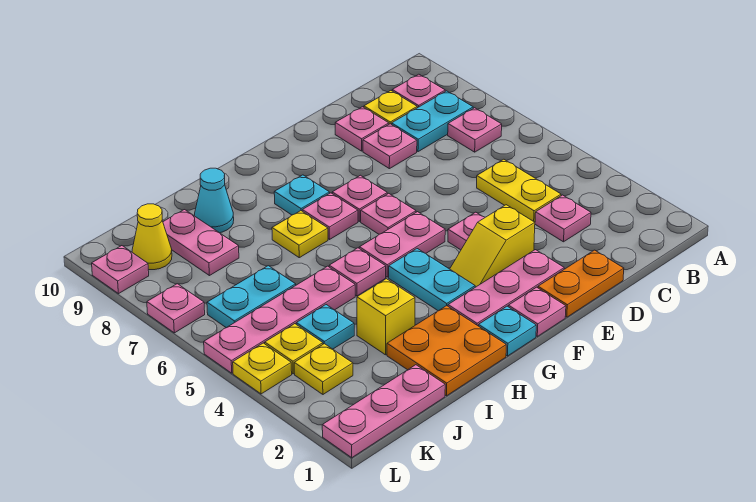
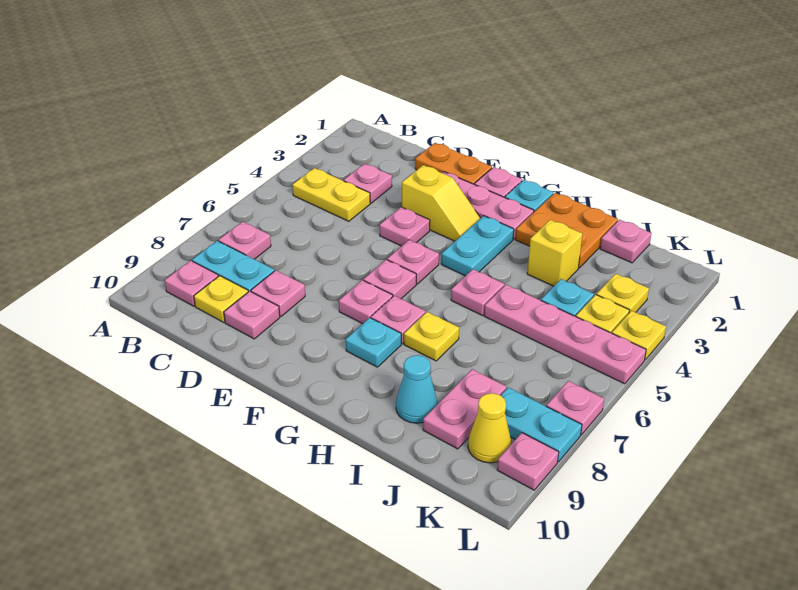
yellow 1x2 plate [477,159,561,222] -> yellow 1x2 plate turned to [292,168,370,221]
pink 1x2 plate [359,212,445,277] -> pink 1x1 plate [387,240,439,284]
pink 1x3 plate [322,365,445,458] -> pink 1x1 plate [600,220,651,263]
cyan 1x2 plate [207,266,296,328] -> cyan 1x2 plate moved to [501,387,582,462]

